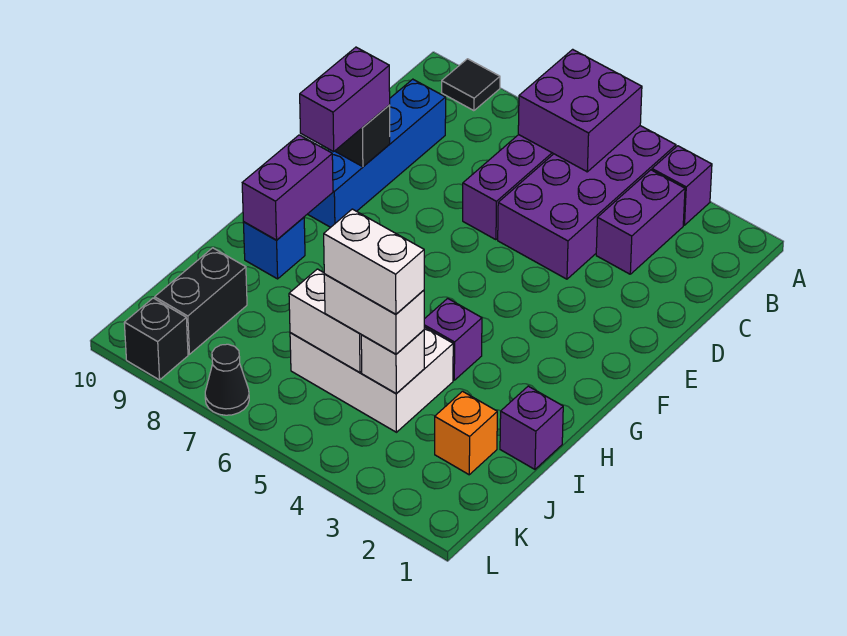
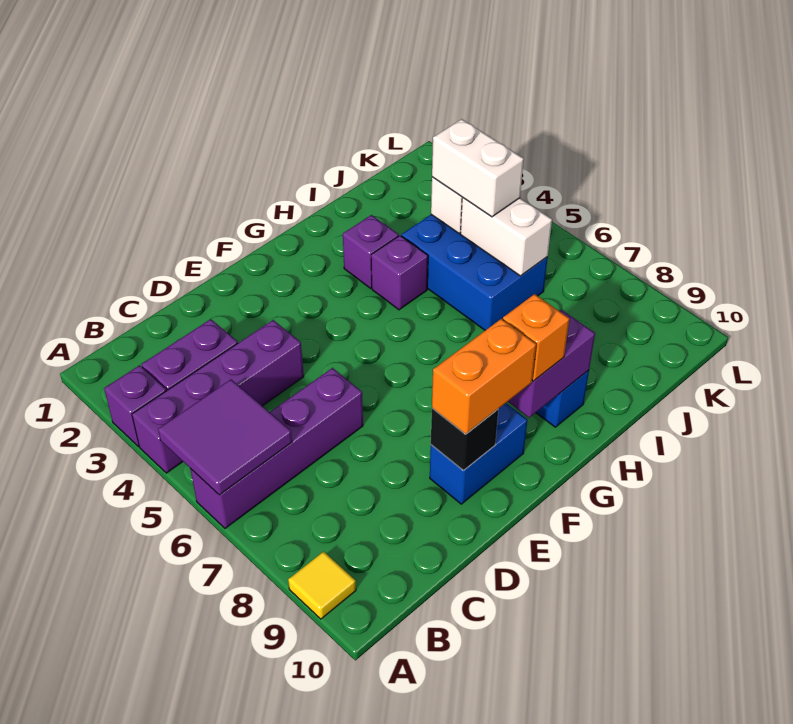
purple 2x4 brick [498,126,676,279] -> purple 1x4 brick [132,320,304,473]
purple 2x2 brick [518,49,642,172] -> purple 2x2 tile [158,379,292,495]
black 1x1 tile [441,59,500,111] -> yellow 1x1 tile [288,551,356,619]
blue 1x4 brick [308,79,446,227] -> blue 1x2 brick [430,403,527,504]
purple 1x2 brick [300,47,390,151] -> orange 1x2 brick [432,319,536,434]
purple 1x1 brick [500,386,563,469] -> purple 1x1 brick moved to [343,215,399,288]
white 2x3 brick [290,327,453,432] -> blue 2x3 brick [402,215,548,330]
orange 1x1 brick [435,391,497,475] -> orange 1x1 brick moved to [503,294,569,381]
white 1x2 brick [324,209,424,314] -> none
black 1x2 brick [155,248,247,354] -> none
black 1x1 cone [205,344,249,415] -> none
black 1x1 brick [124,298,188,380] -> none

